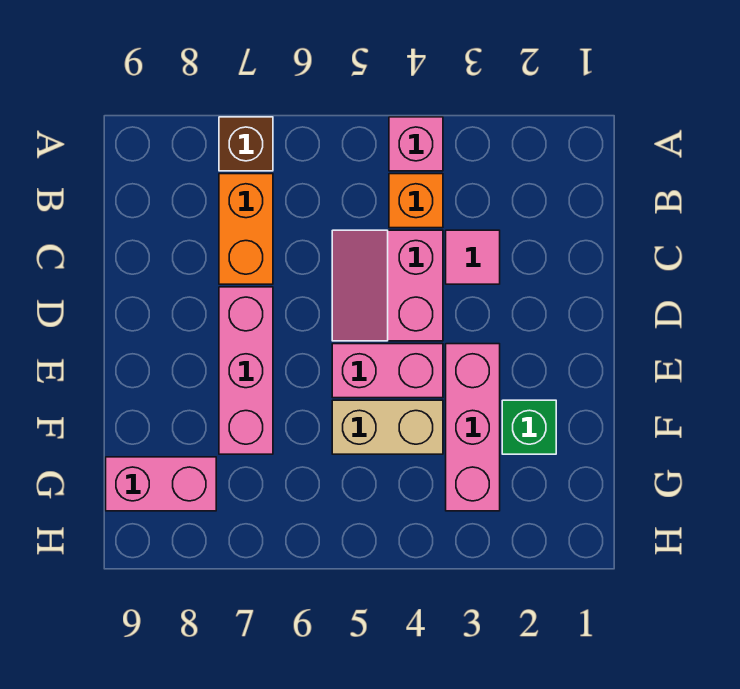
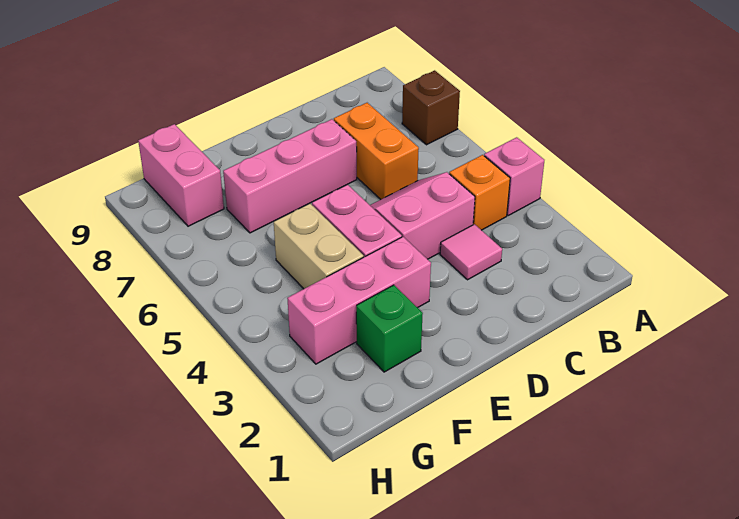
orange 1x2 brick [219,174,273,284] -> orange 1x2 brick turned to [334,103,419,199]

